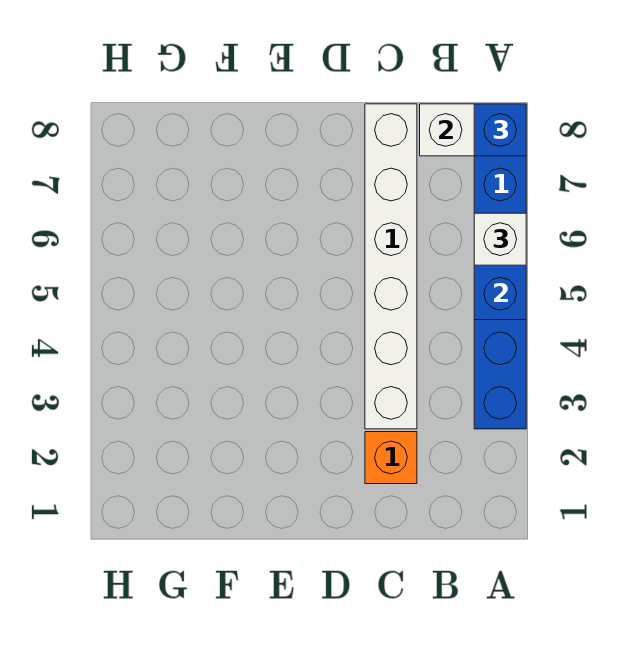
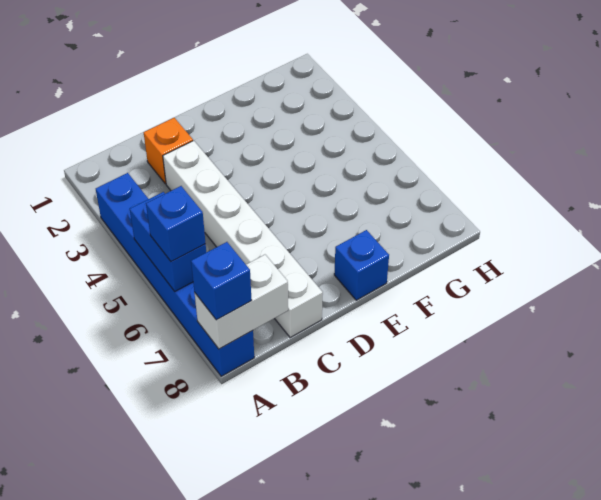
white 1x1 brick [474,213,526,265] -> blue 1x1 brick [146,186,206,262]
none -> blue 1x1 brick [334,230,389,300]

